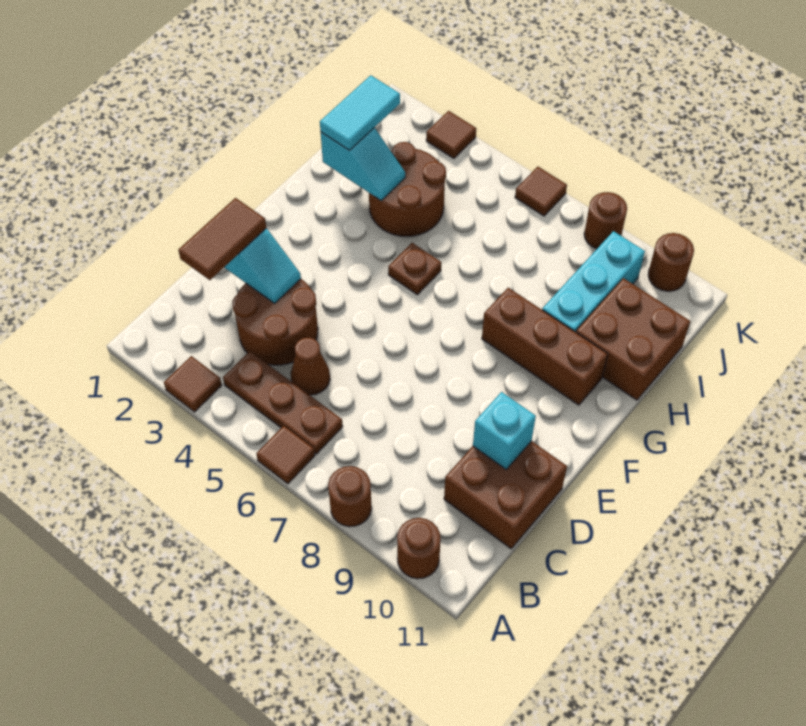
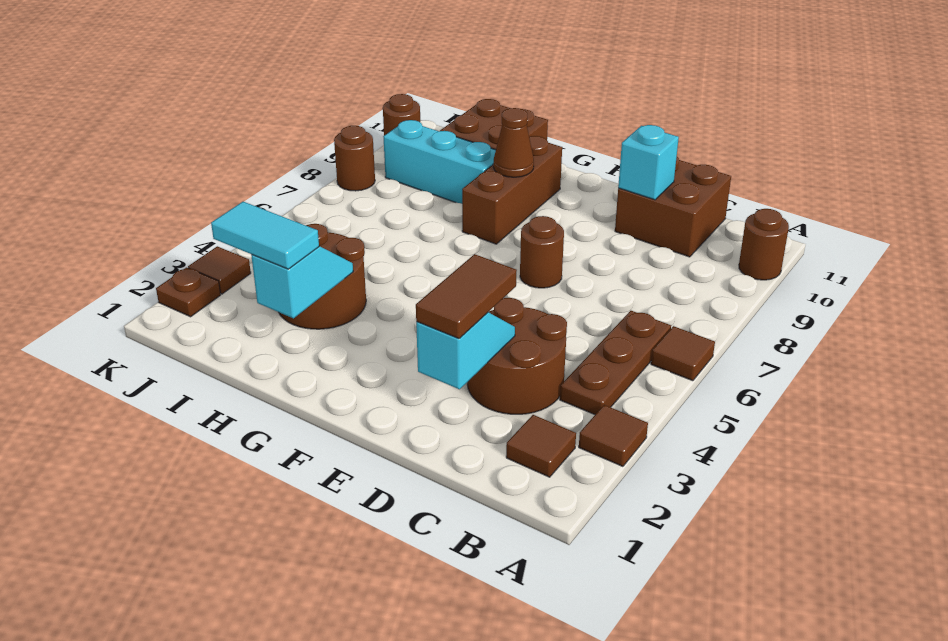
brown 1x1 round brick [328,466,372,527] -> brown 1x1 round brick moved to [520,216,564,288]
brown 1x2 tile [178,198,266,280] -> brown 1x2 tile turned to [416,254,517,339]
brown 1x1 cone [291,337,330,395] -> brown 1x1 cone moved to [493,108,534,177]
brown 1x1 plate [388,243,441,295] -> brown 1x1 plate moved to [156,267,221,317]
brown 1x1 tile [515,167,567,216] -> brown 1x1 tile moved to [506,415,576,477]

